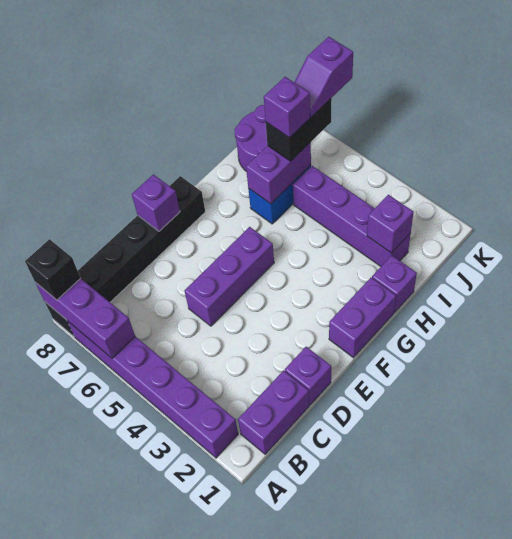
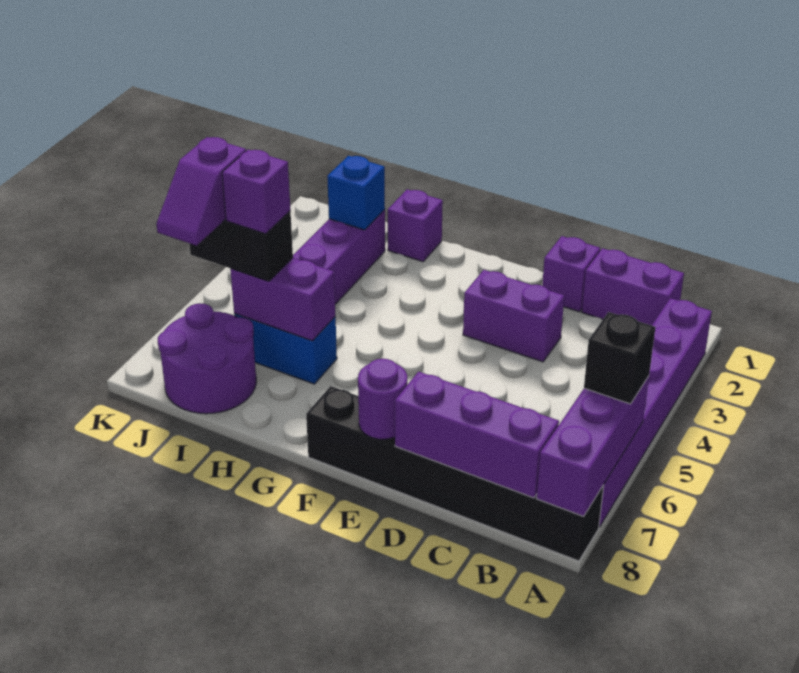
black 1x1 brick [25,239,80,300] -> black 1x1 brick moved to [584,312,655,404]
purple 1x3 brick [184,227,274,326] -> purple 1x3 brick moved to [395,372,559,498]
purple 1x1 brick [132,174,180,231] -> purple 1x1 round brick [358,359,407,439]
purple 1x2 brick [329,278,396,358] -> purple 1x2 brick moved to [463,270,564,362]
purple 1x1 brick [367,195,414,253] -> blue 1x1 brick [327,156,385,230]
purple 1x2 slope [294,37,353,117] -> purple 1x2 slope turned to [156,137,246,246]

